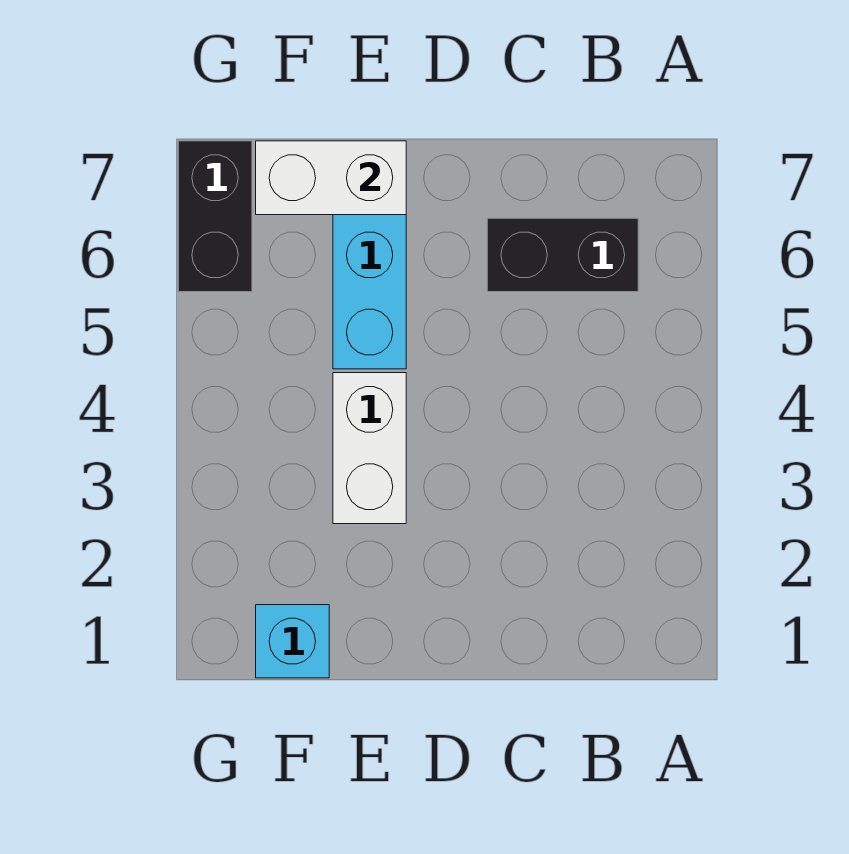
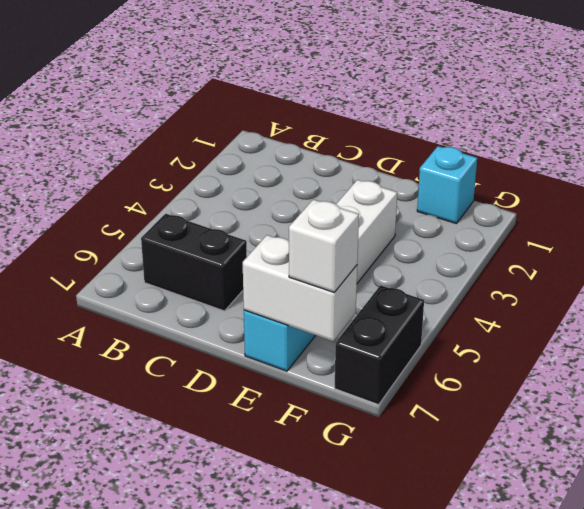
none -> white 1x1 brick [289,199,359,292]

